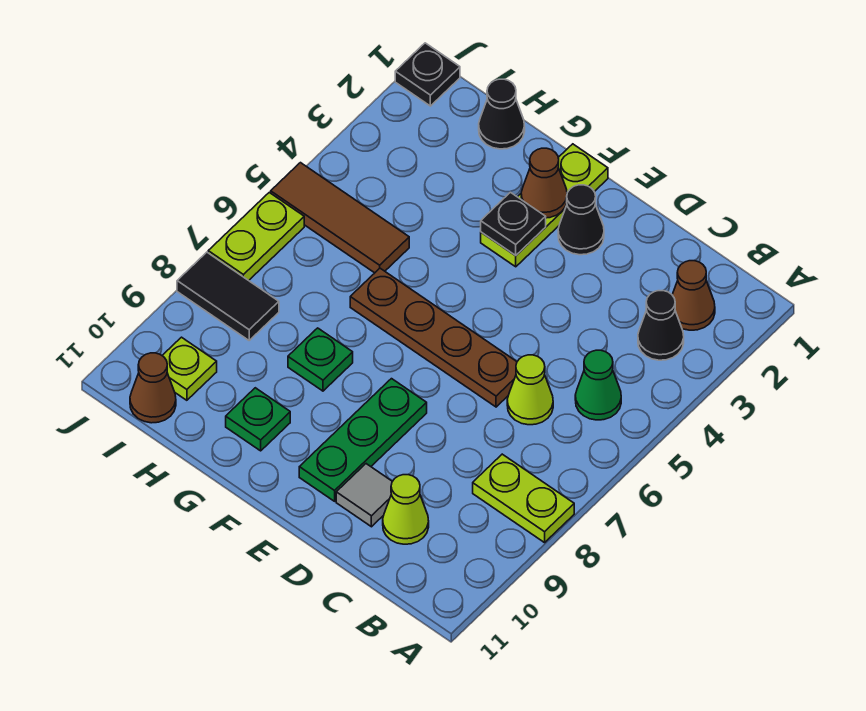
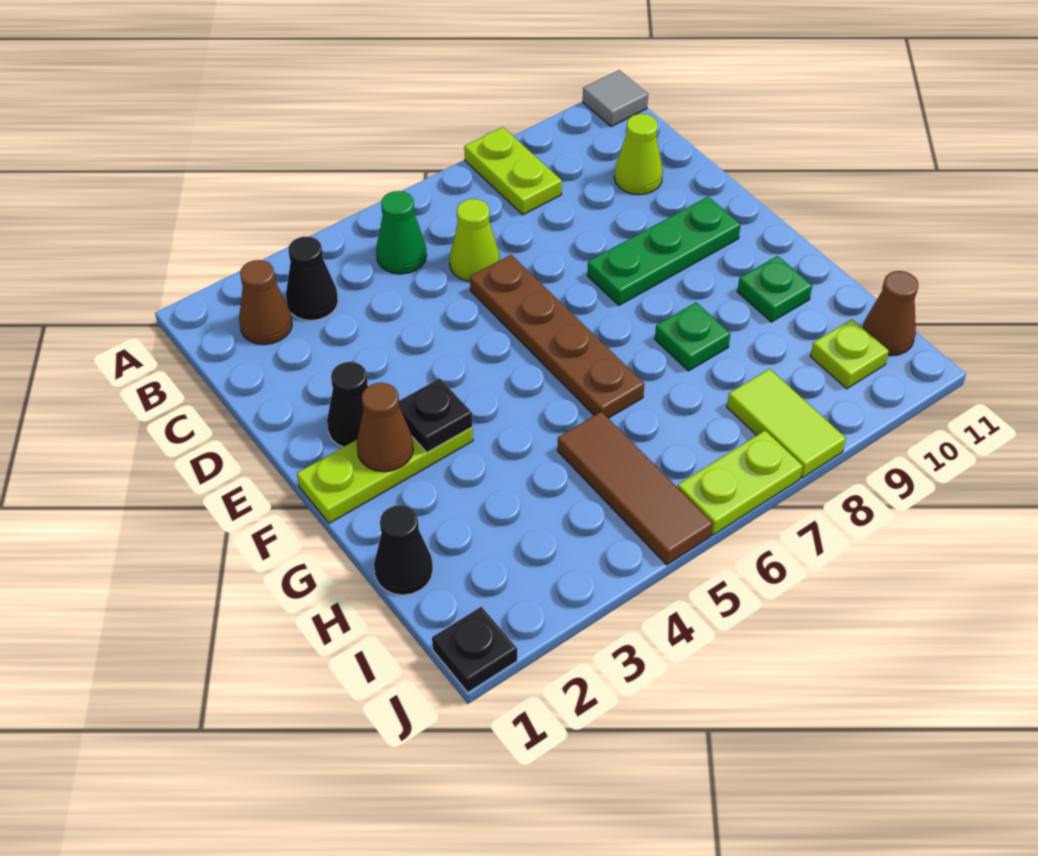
grey 1x1 tile [336,464,392,527] -> grey 1x1 tile moved to [583,70,648,127]
black 1x2 tile [177,252,279,340] -> lime 1x2 tile [727,369,846,478]

